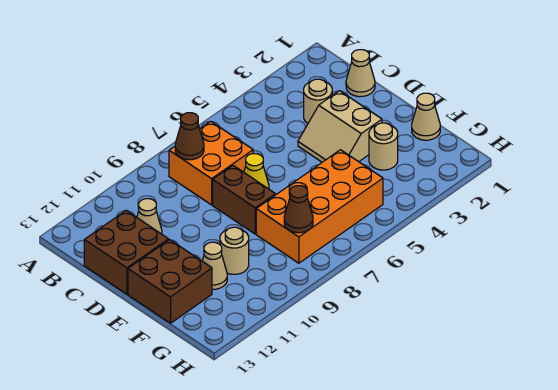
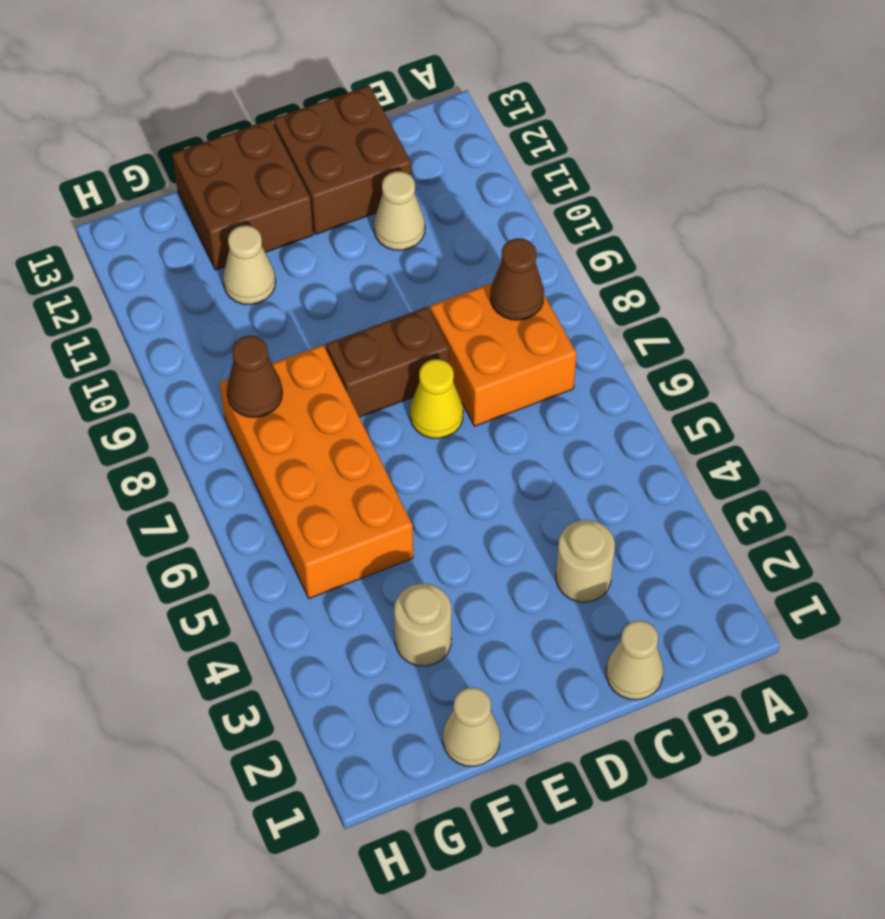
tan 2x2 slope [298,91,382,162] -> none
tan 1x1 round brick [220,227,249,274] -> none

